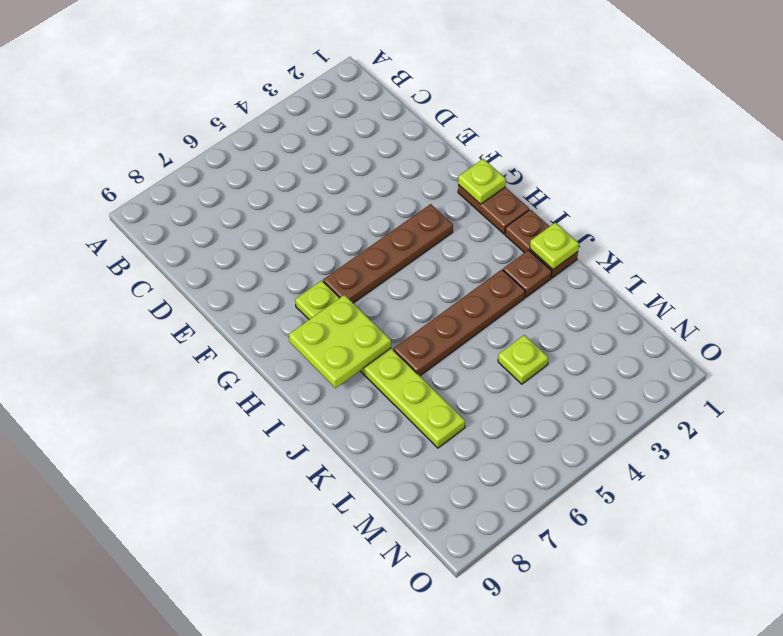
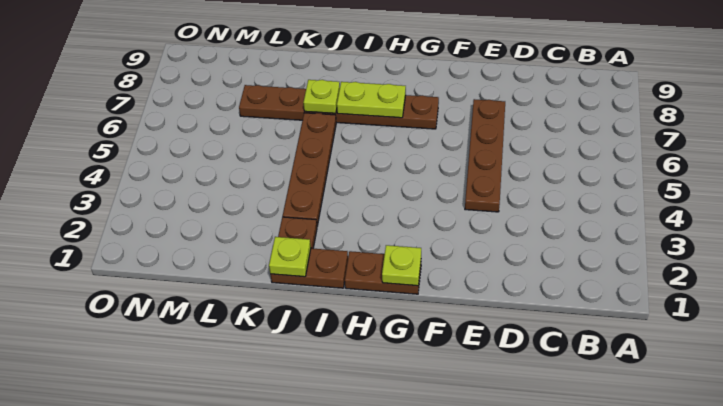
brown 1x4 plate [323,204,453,303] -> brown 1x4 plate moved to [465,99,505,212]
lime 1x6 plate [295,281,465,448] -> brown 1x6 plate [239,85,439,129]
lime 2x2 plate [289,295,391,388] -> lime 1x2 plate [337,82,406,118]
lime 1x1 plate [498,335,548,384] -> lime 1x1 plate moved to [303,80,340,113]

